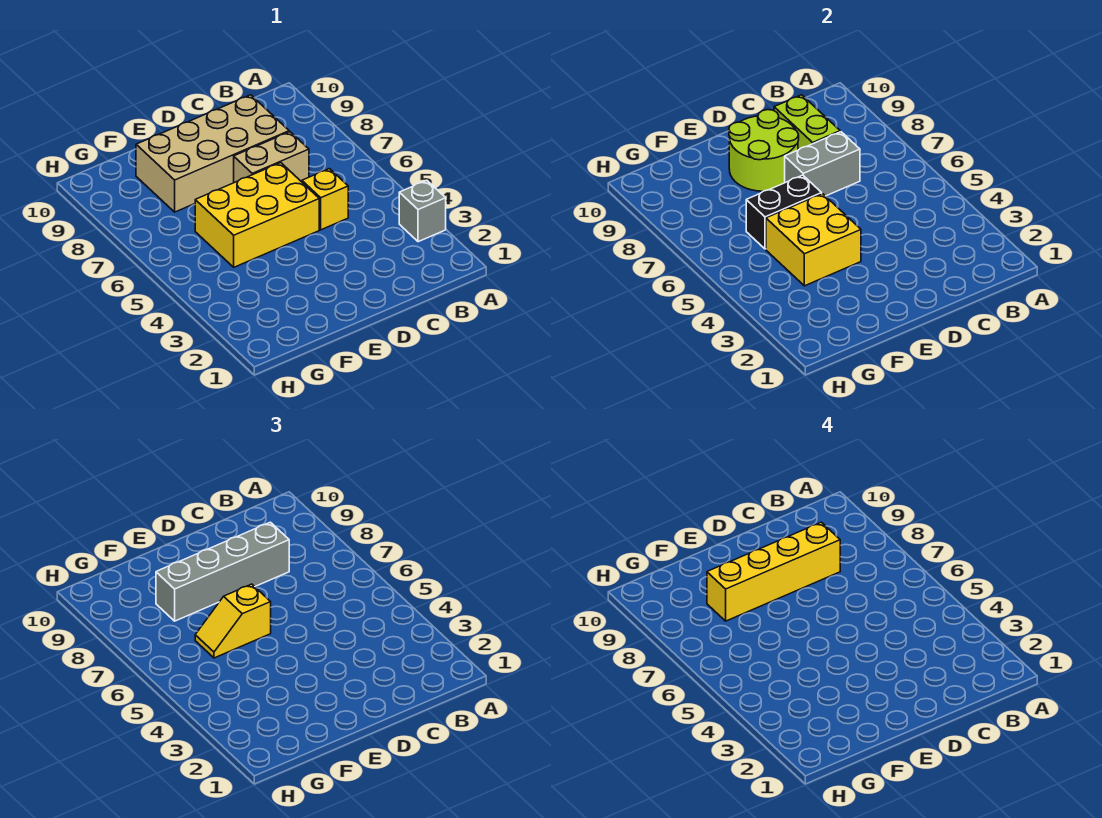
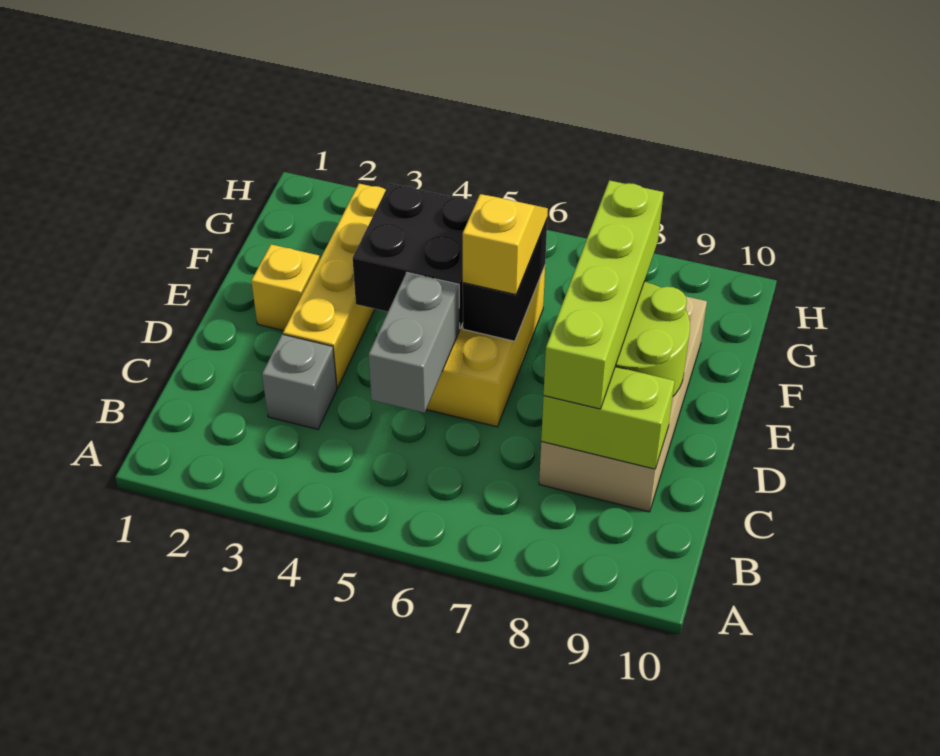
grey 1x1 brick [399,180,446,242] -> grey 1x1 brick moved to [262,334,337,429]
yellow 1x1 brick [302,169,348,230] -> yellow 1x1 brick moved to [251,244,320,331]
tan 1x2 brick [234,132,309,183] -> none
grey 1x2 brick [785,132,860,196] -> grey 1x2 brick moved to [369,272,460,413]
grey 1x4 brick [156,522,289,621] -> lime 1x4 brick [544,180,664,409]
yellow 1x4 brick [707,522,840,621] -> yellow 1x4 brick moved to [283,184,386,388]
yellow 2x2 brick [766,194,861,286] -> black 2x2 brick [353,183,476,328]

